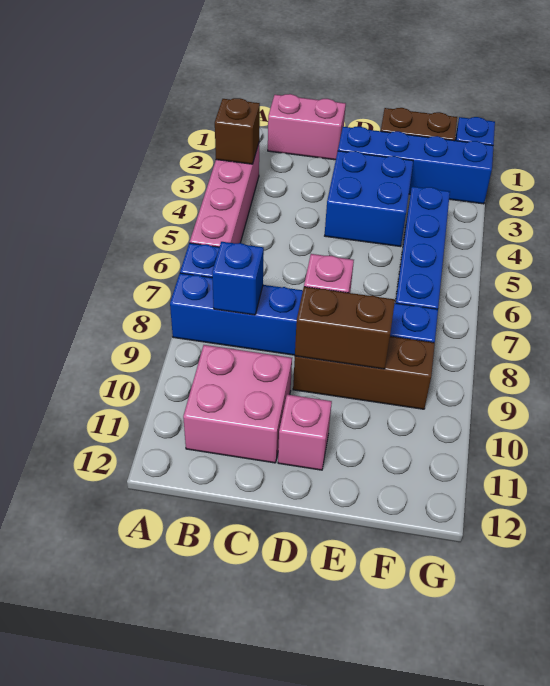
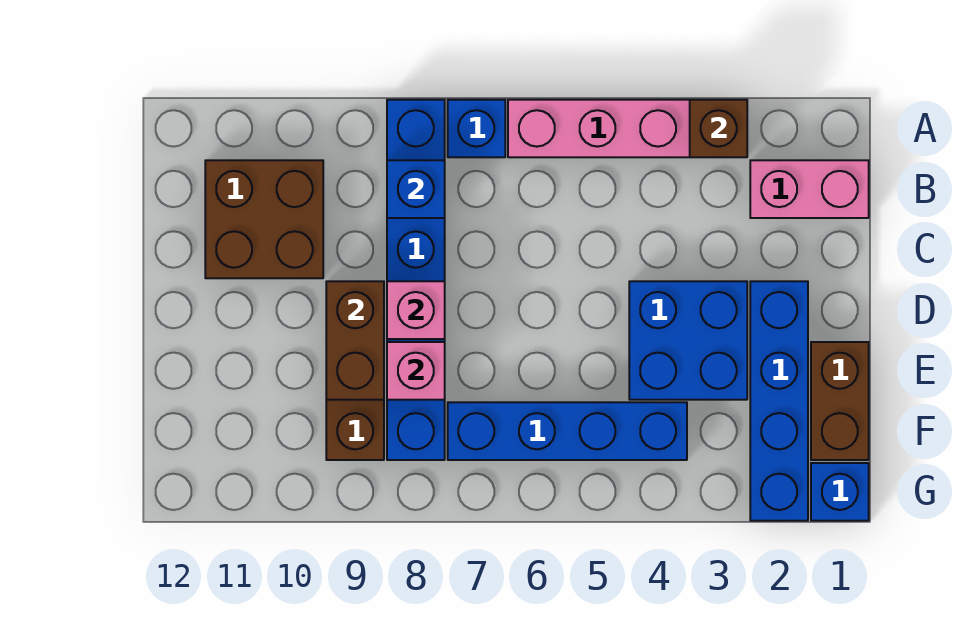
pink 1x2 brick [268,94,346,160] -> pink 1x2 brick turned to [750,160,869,218]
pink 2x2 brick [183,345,292,463] -> brown 2x2 brick [205,160,323,278]
pink 1x1 brick [278,394,332,470] -> pink 1x1 brick moved to [387,342,445,400]

